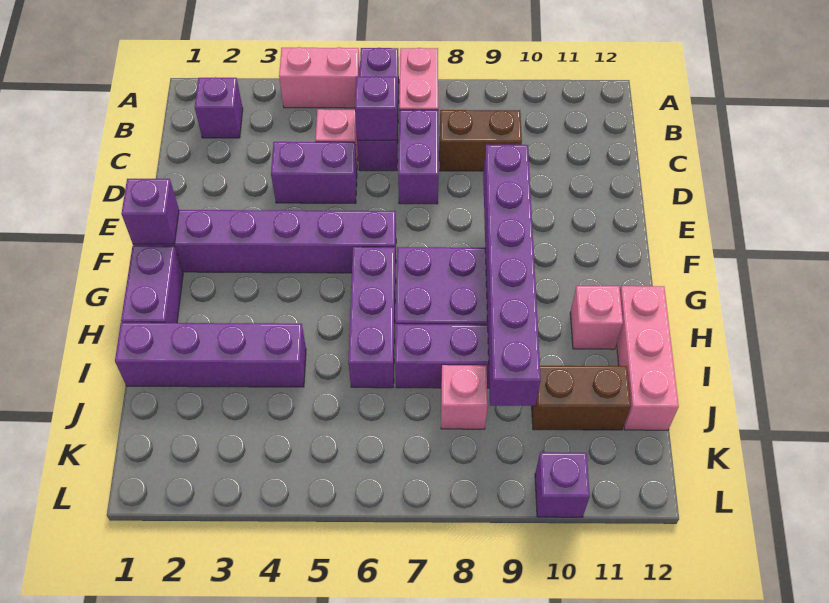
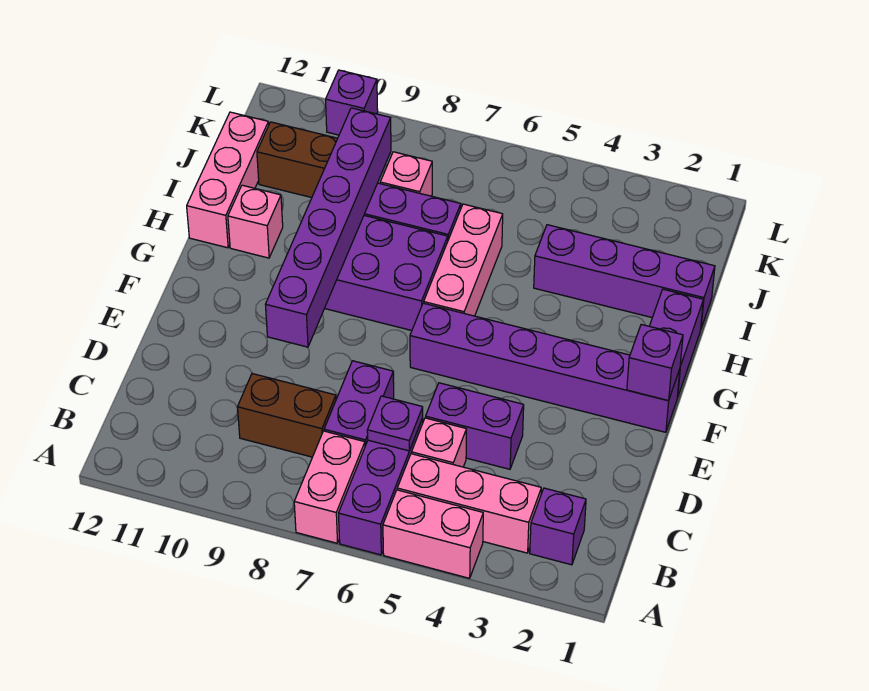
none -> pink 1x3 brick [397,454,541,553]
purple 1x1 brick [355,76,397,140] -> purple 1x1 plate [367,396,423,451]
purple 1x3 brick [348,247,396,388] -> pink 1x3 brick [424,204,503,316]

